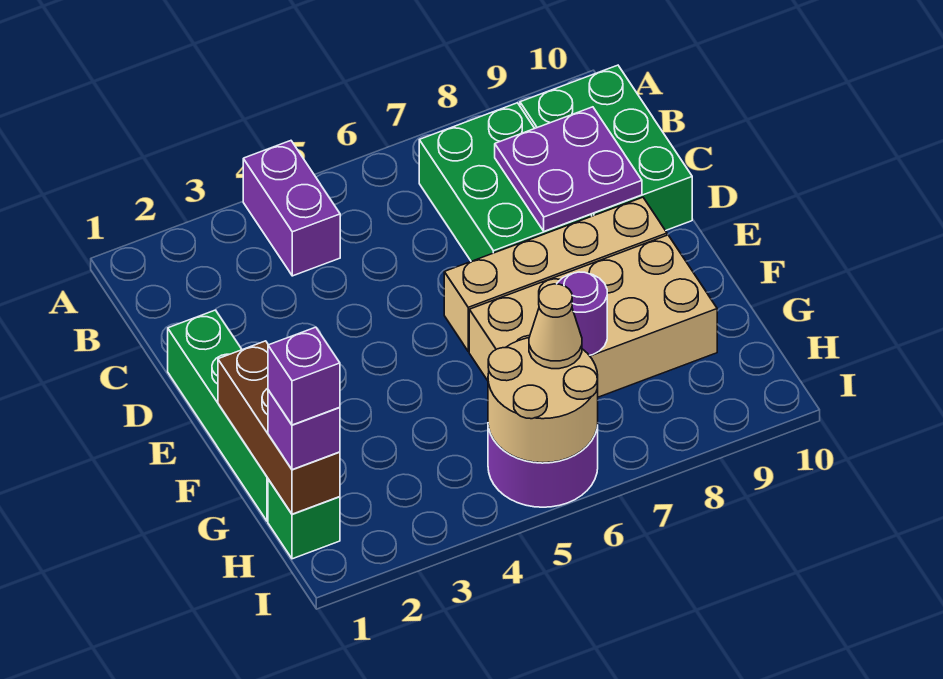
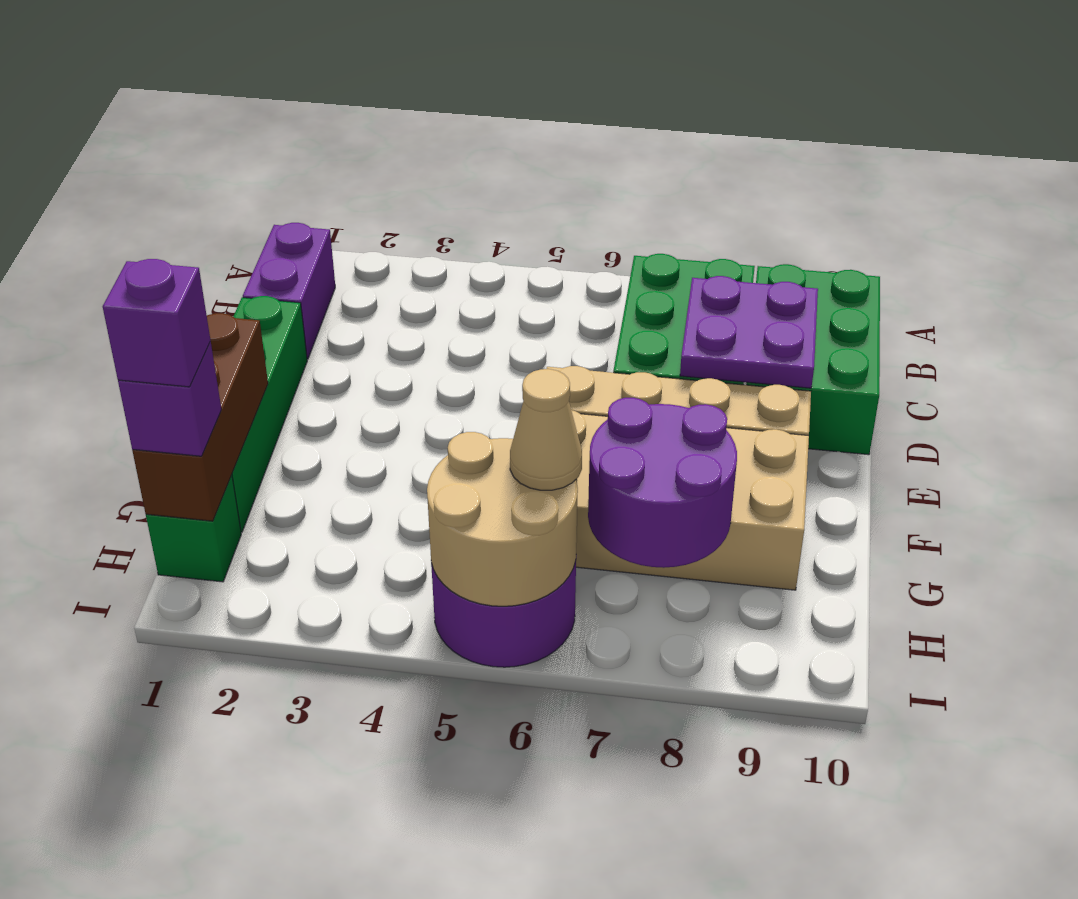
purple 1x2 brick [243,141,340,276] -> purple 1x2 brick moved to [243,223,335,359]
purple 1x1 round brick [557,272,607,355] -> purple 2x2 round brick [588,398,737,568]

